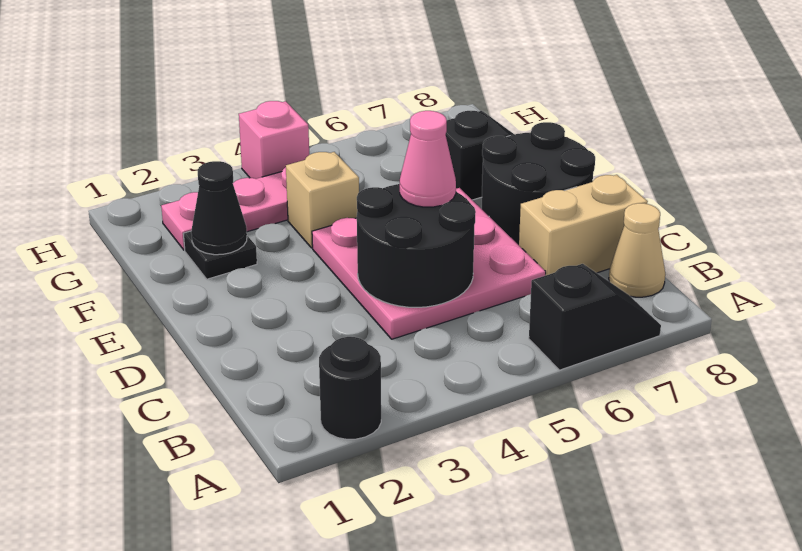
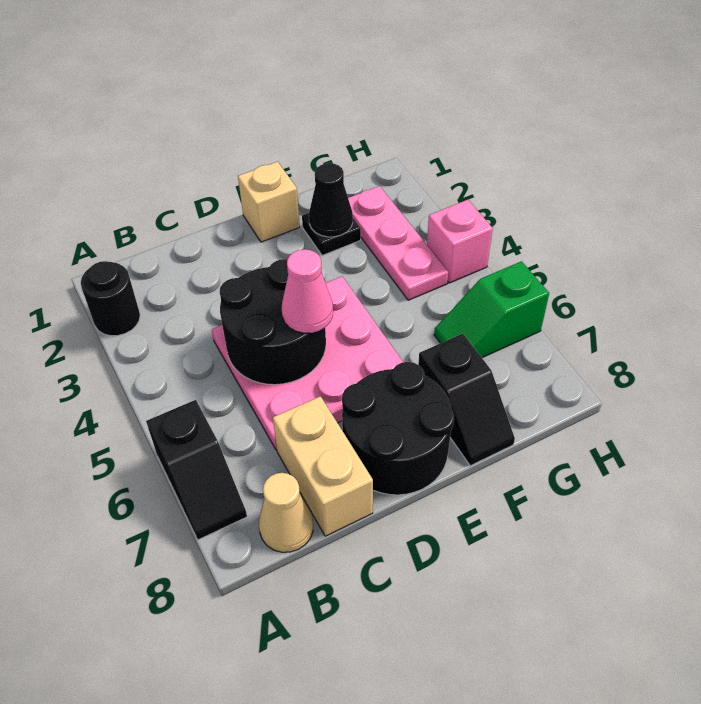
tan 1x1 brick [286,152,359,248] -> tan 1x1 brick moved to [238,162,300,242]
none -> green 1x2 slope [434,261,549,358]

